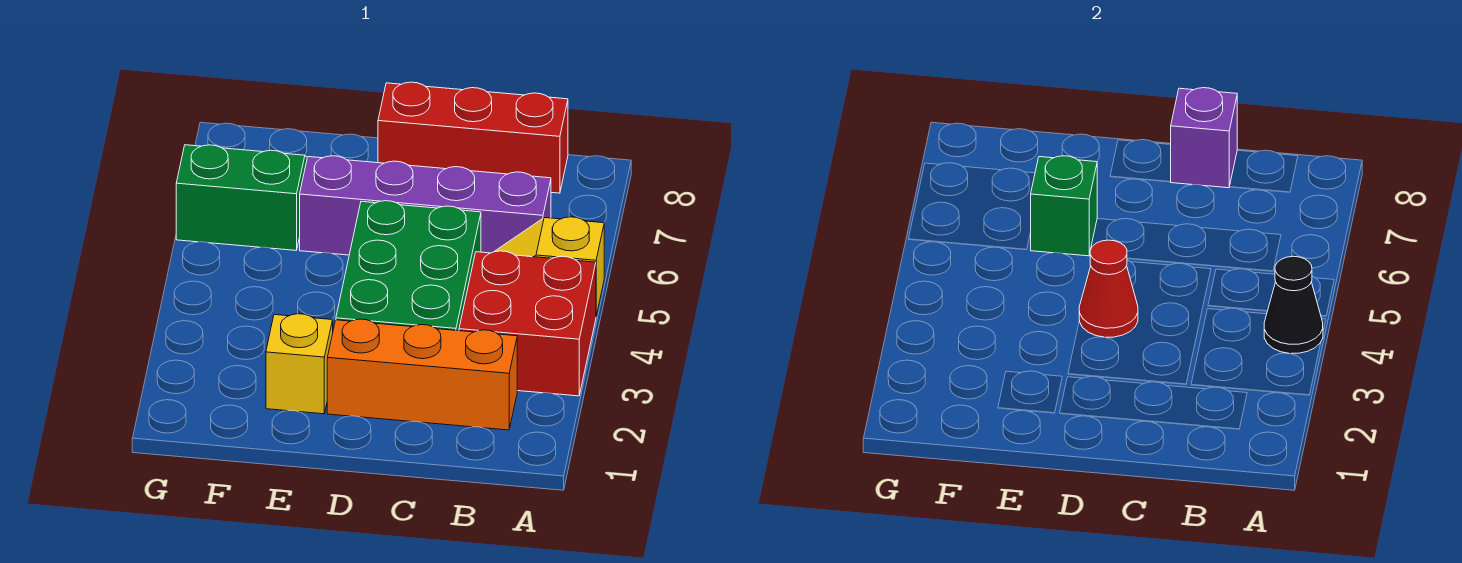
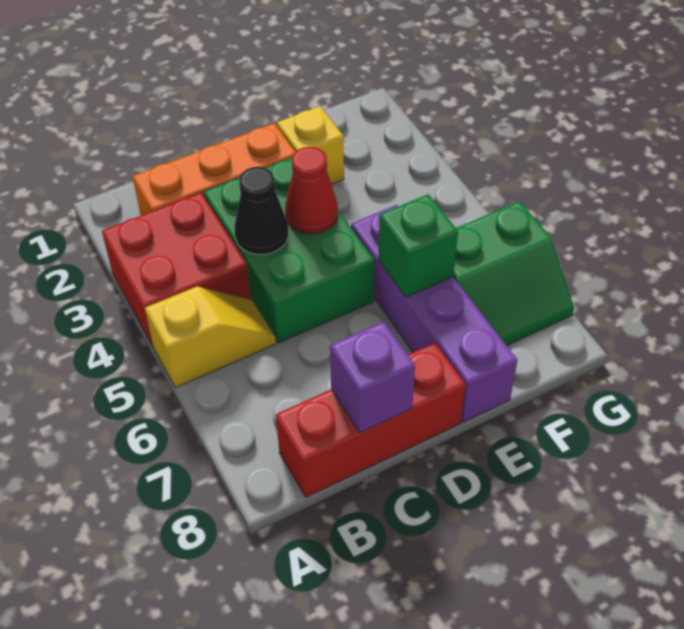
black 1x1 cone [1264,256,1323,354] -> black 1x1 cone moved to [235,167,288,255]
purple 1x4 brick [300,156,551,255] -> purple 1x4 brick turned to [351,205,517,422]

